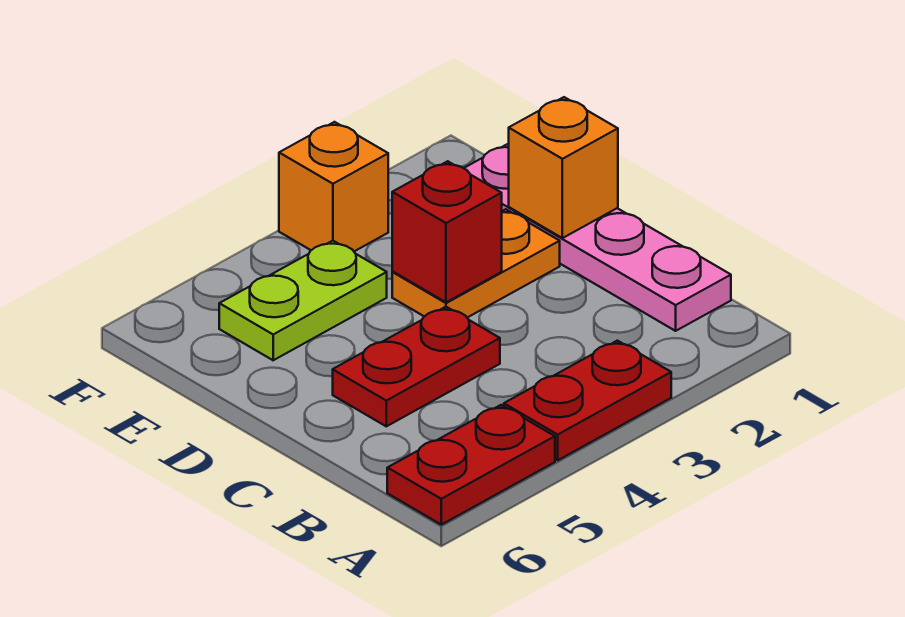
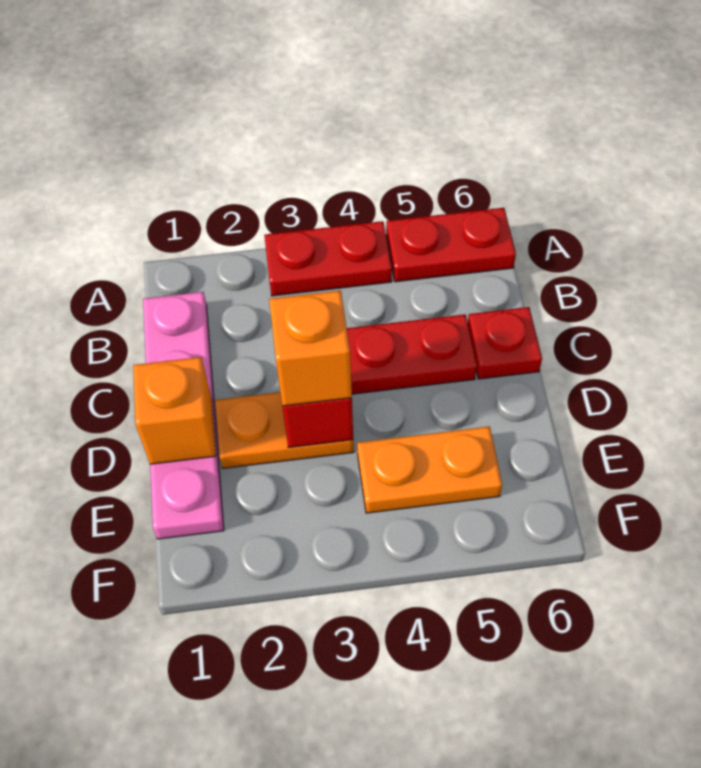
none -> red 1x1 plate [468,307,542,379]
lime 1x2 plate [219,241,387,360] -> orange 1x2 plate [357,427,502,513]
orange 1x1 brick [279,122,388,251] -> orange 1x1 brick moved to [269,291,352,406]

